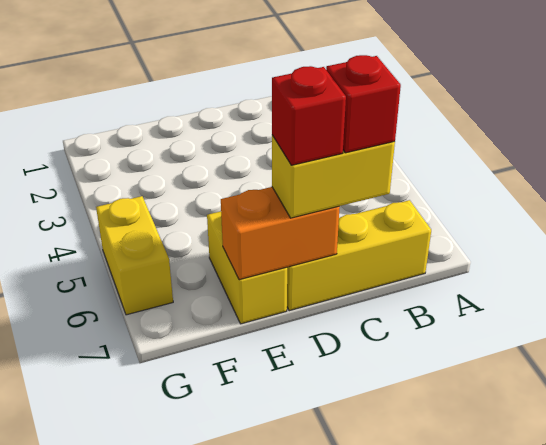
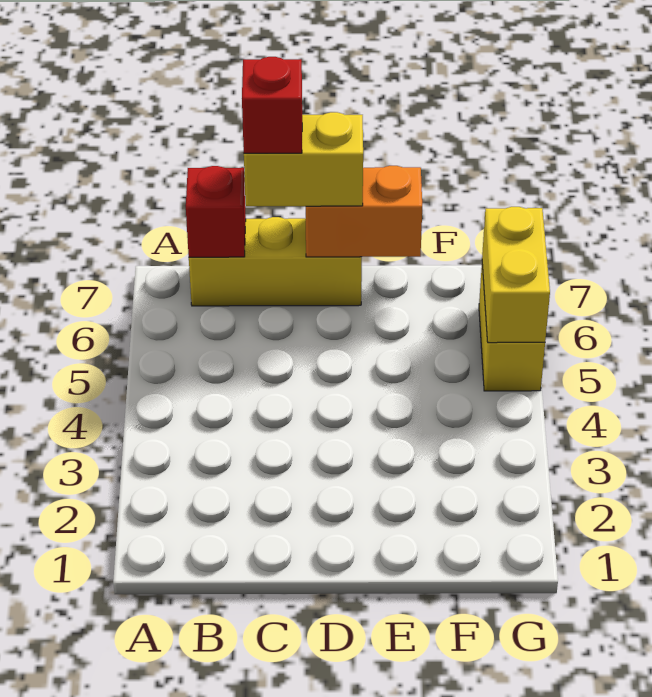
red 1x1 brick [272,66,346,165] -> red 1x1 brick moved to [186,166,246,257]
yellow 1x2 brick [207,211,287,324] -> yellow 1x2 brick moved to [482,207,550,343]

